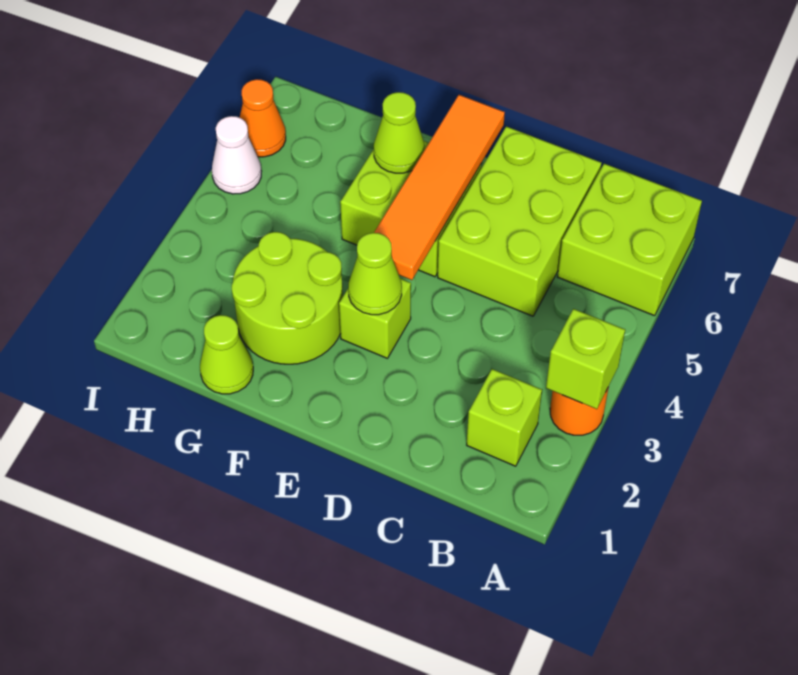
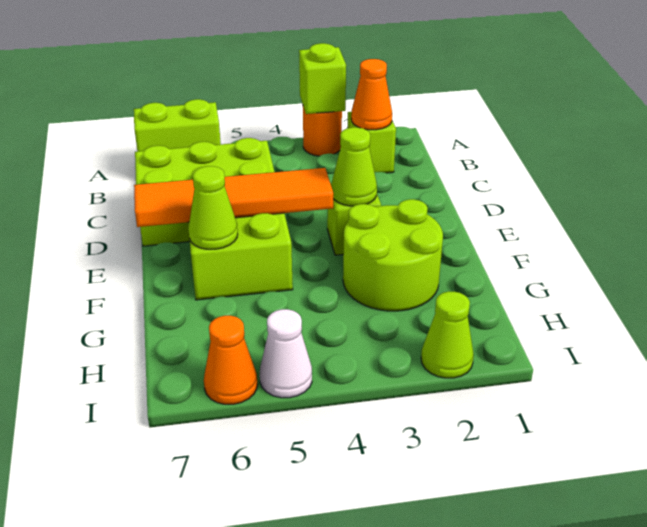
lime 2x2 brick [558,164,702,316] -> lime 1x2 brick [134,99,221,151]
none -> orange 1x1 cone [351,59,392,130]
lime 1x1 cone [200,315,253,394] -> lime 1x1 cone moved to [421,291,474,378]

